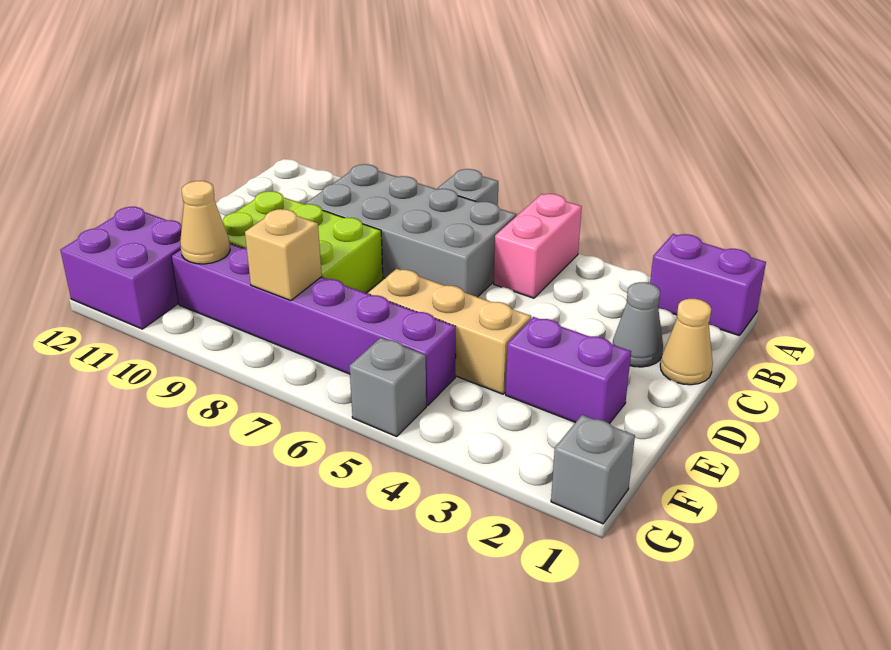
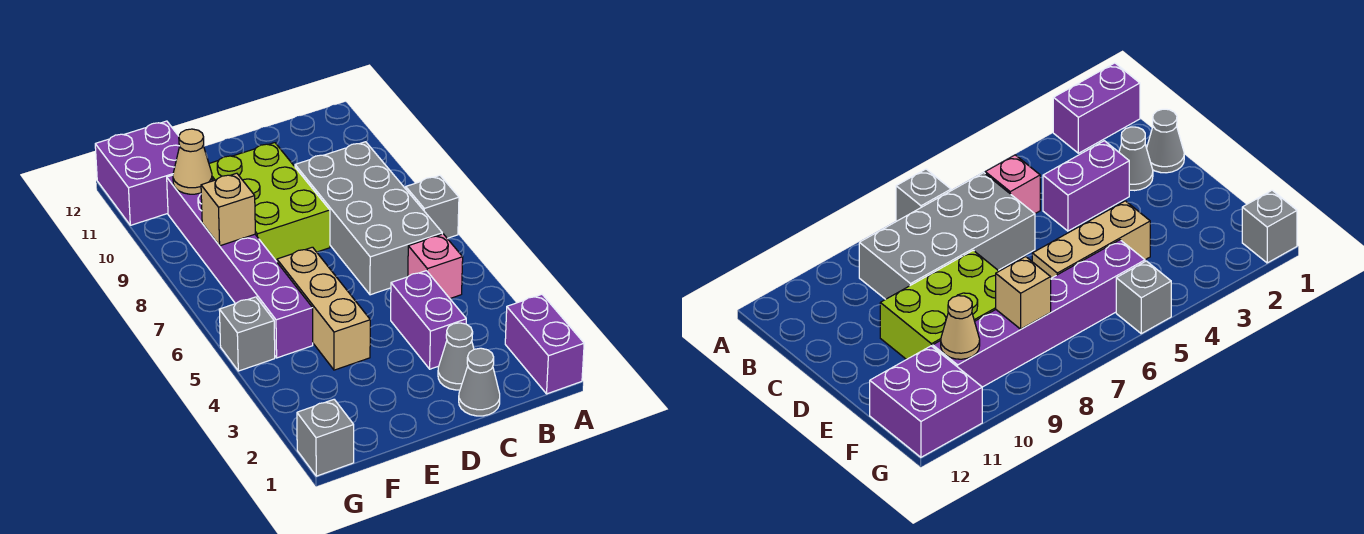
pink 1x2 brick [494,194,582,298] -> pink 1x1 brick [408,234,463,298]
tan 1x1 cone [660,299,713,385] -> grey 1x1 cone [459,348,500,416]
purple 1x2 brick [506,317,631,423] -> purple 1x2 brick moved to [391,271,466,369]

